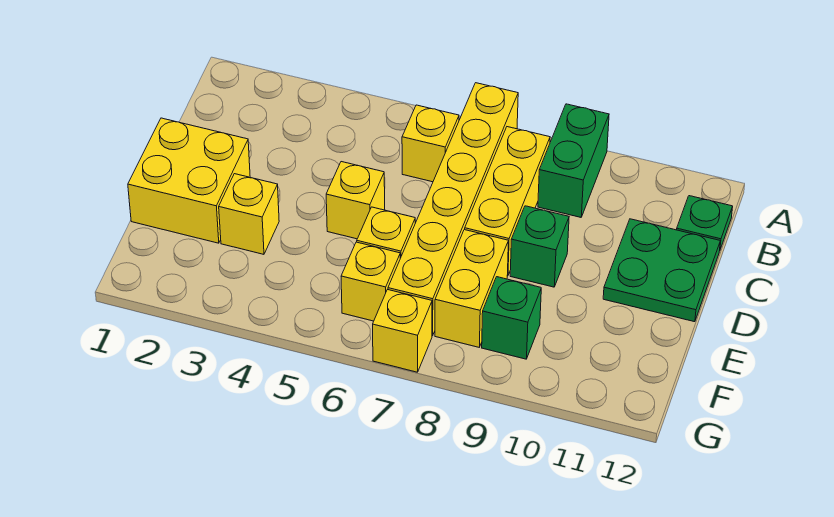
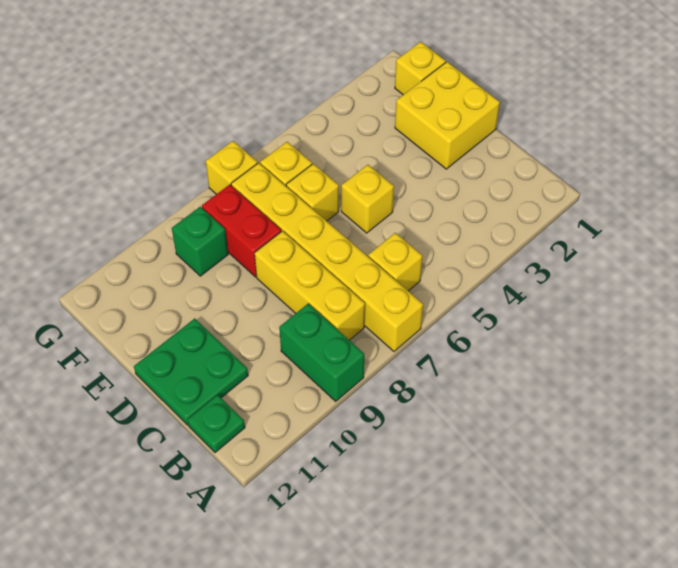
green 1x1 brick [510,206,569,287] -> none
yellow 1x1 brick [219,174,279,254] -> yellow 1x1 brick moved to [395,42,446,95]
yellow 1x2 brick [435,230,508,347] -> red 1x2 brick [202,185,281,277]

